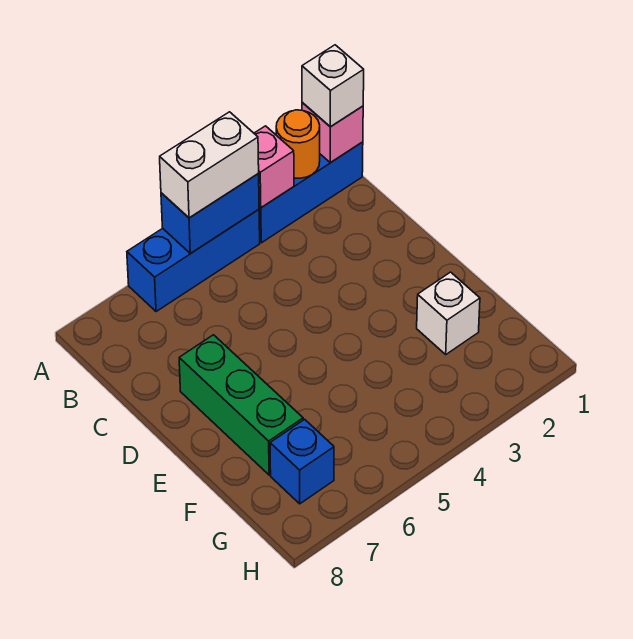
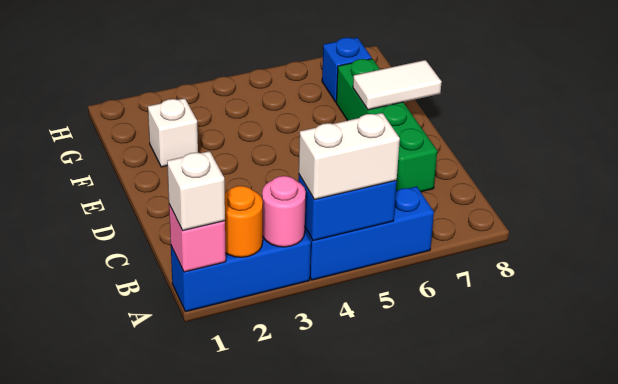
pink 1x1 brick [254,126,294,208] -> pink 1x1 round brick [262,176,306,247]
green 1x3 brick [179,335,303,475] -> green 1x4 brick [336,59,437,192]
none -> white 1x2 tile [353,60,442,110]

